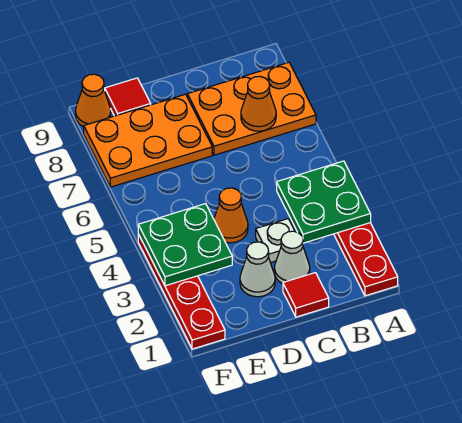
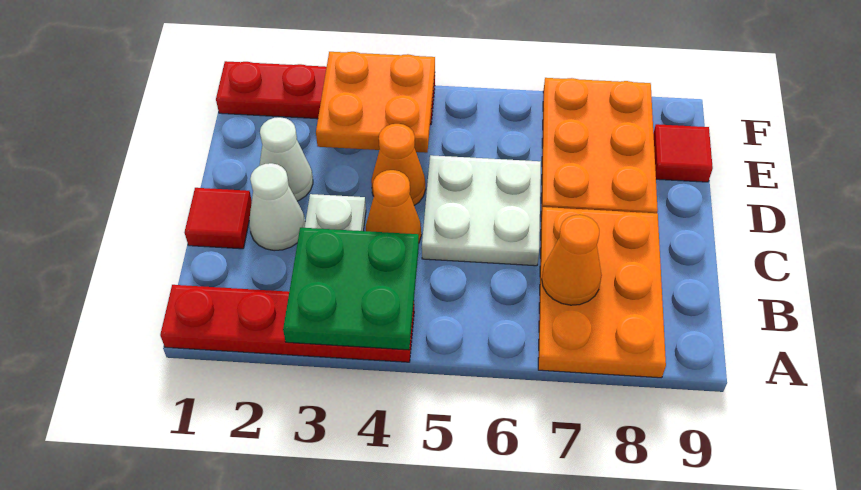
none -> white 2x2 plate [422,155,541,266]
green 2x2 plate [138,204,232,286] -> orange 2x2 plate [316,52,435,153]
orange 1x1 cone [75,74,111,127] -> orange 1x1 cone moved to [366,170,421,242]

